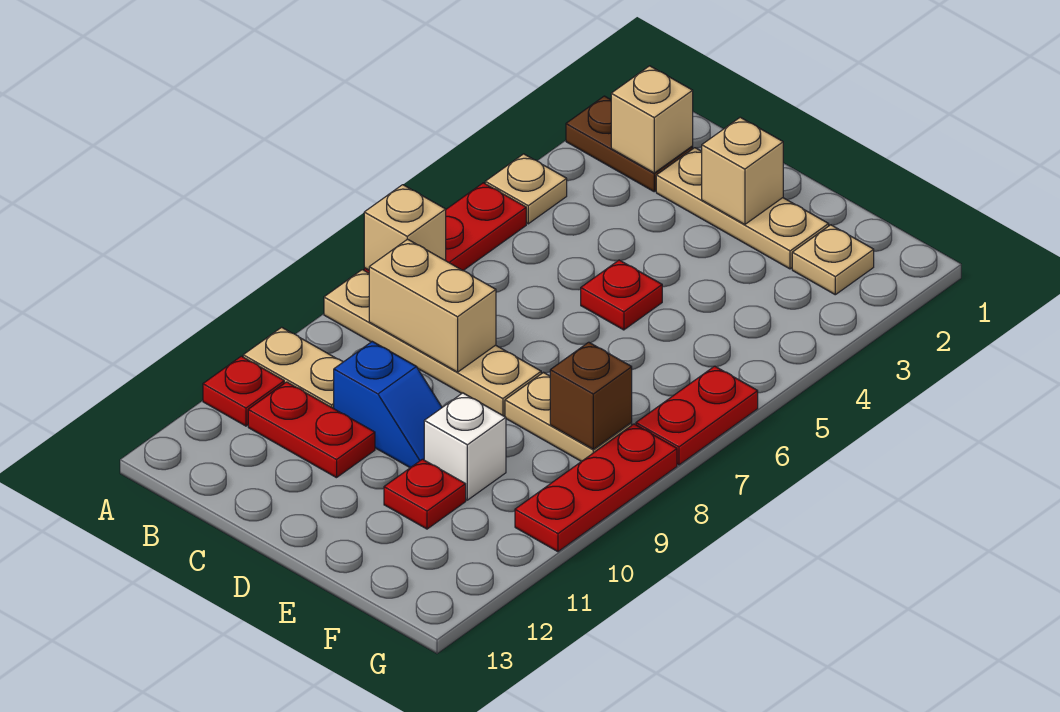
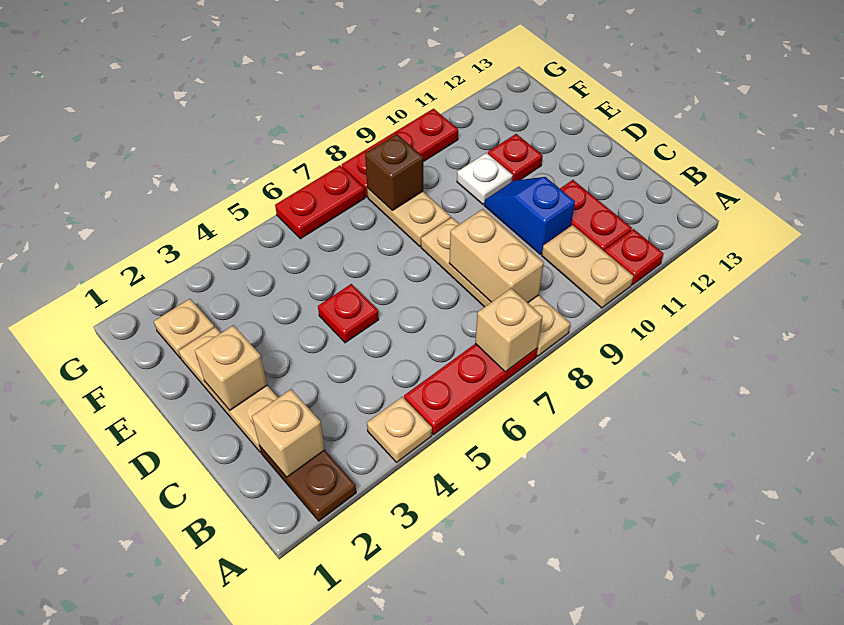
white 1x1 brick [424,393,506,500] -> white 1x1 plate [457,153,513,204]

